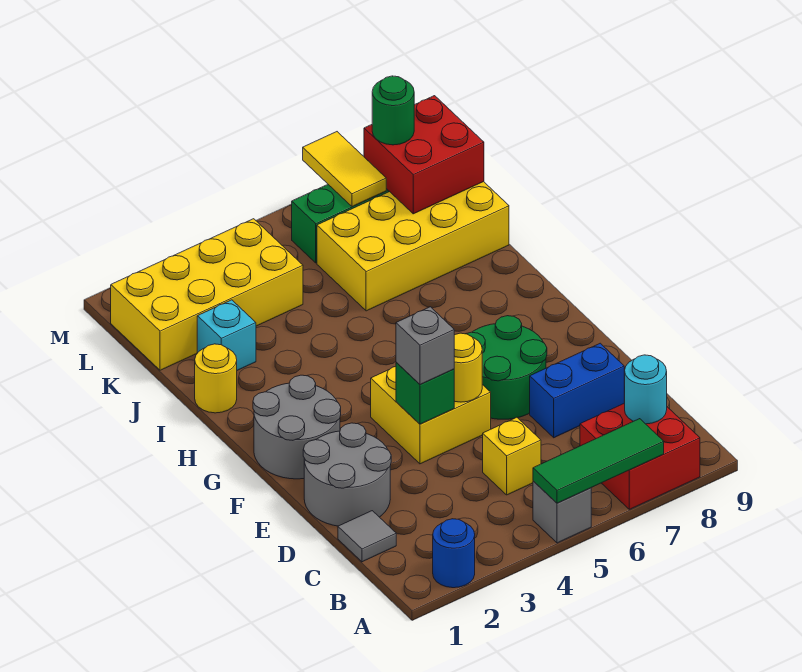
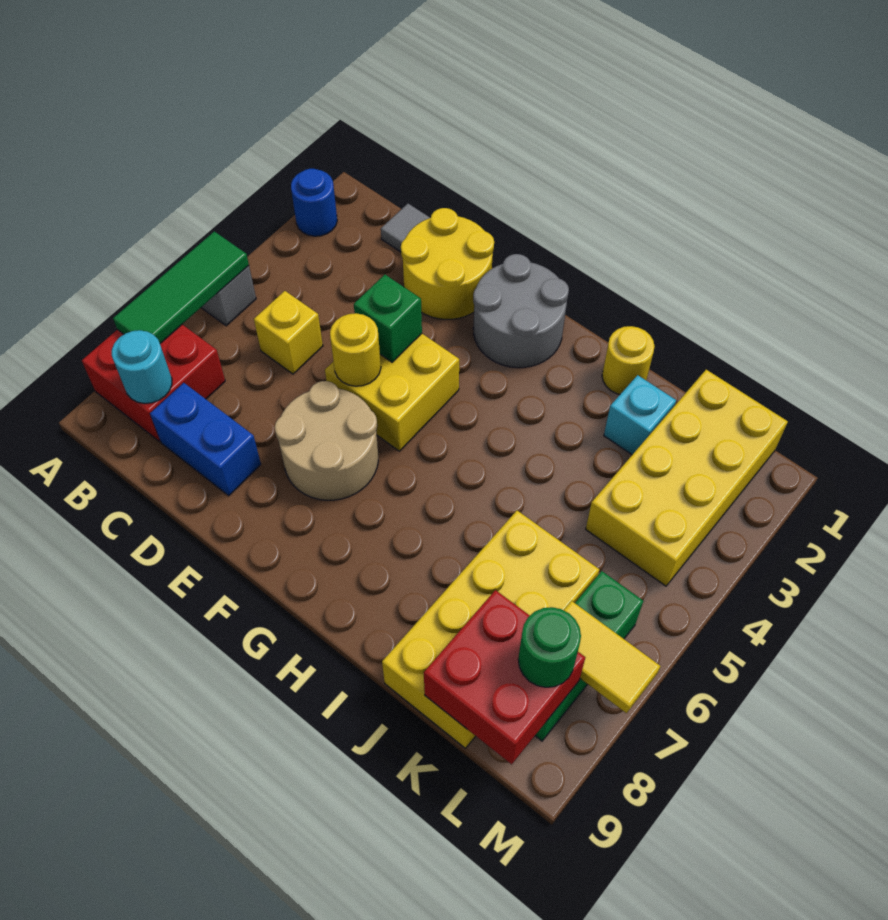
grey 2x2 round brick [303,423,391,526] -> yellow 2x2 round brick [401,208,494,320]
blue 1x2 brick [530,343,625,438] -> blue 1x2 brick turned to [150,383,261,496]
grey 1x1 brick [396,307,454,385] -> none
green 2x2 round brick [466,316,547,419] -> tan 2x2 round brick [275,381,378,500]

